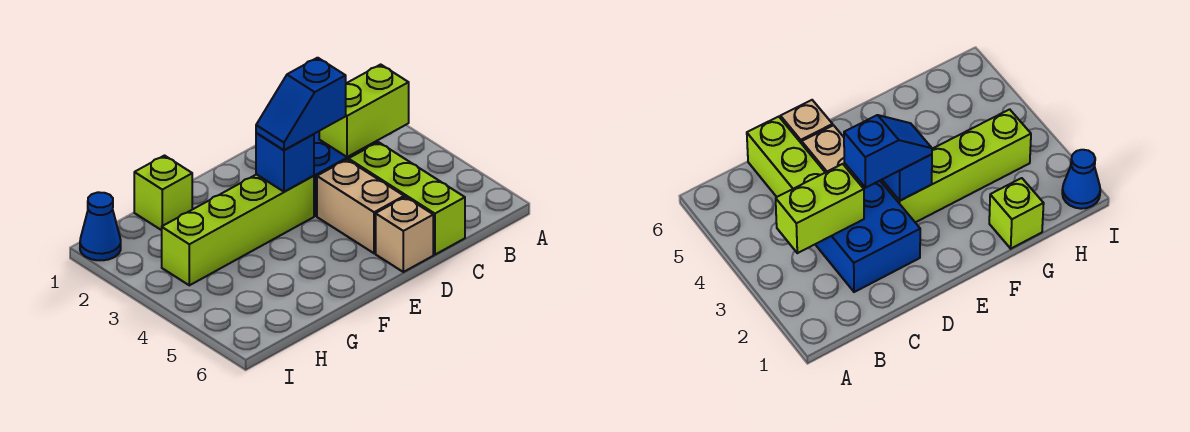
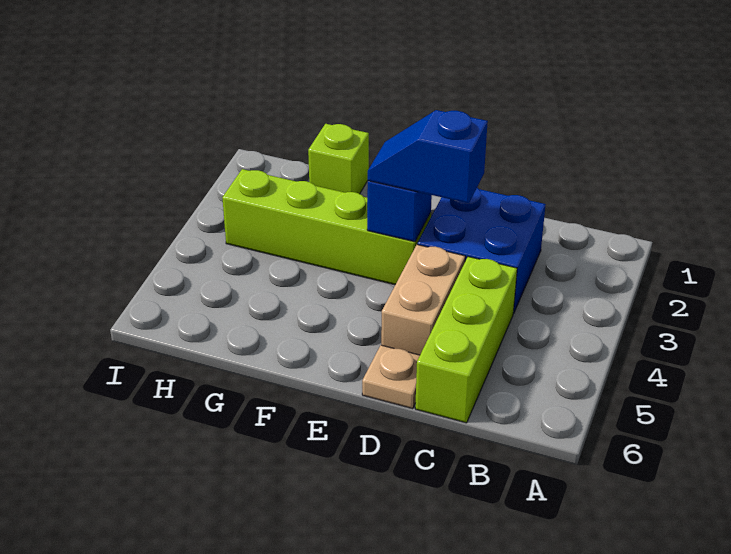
lime 1x2 brick [319,64,409,157] -> none
tan 1x1 brick [376,197,433,272] -> tan 1x1 plate [362,345,420,409]
blue 1x1 cone [80,192,121,260] -> none

